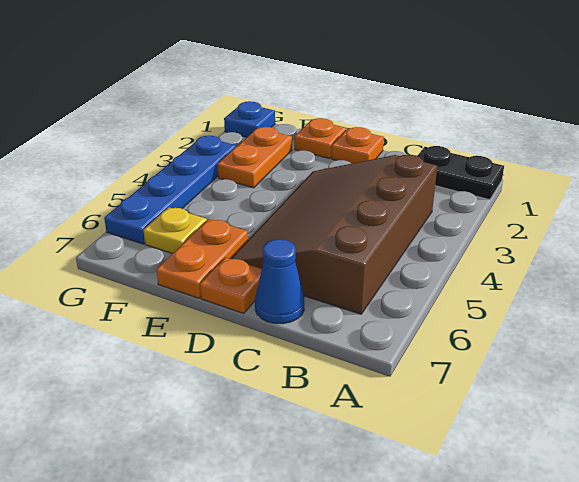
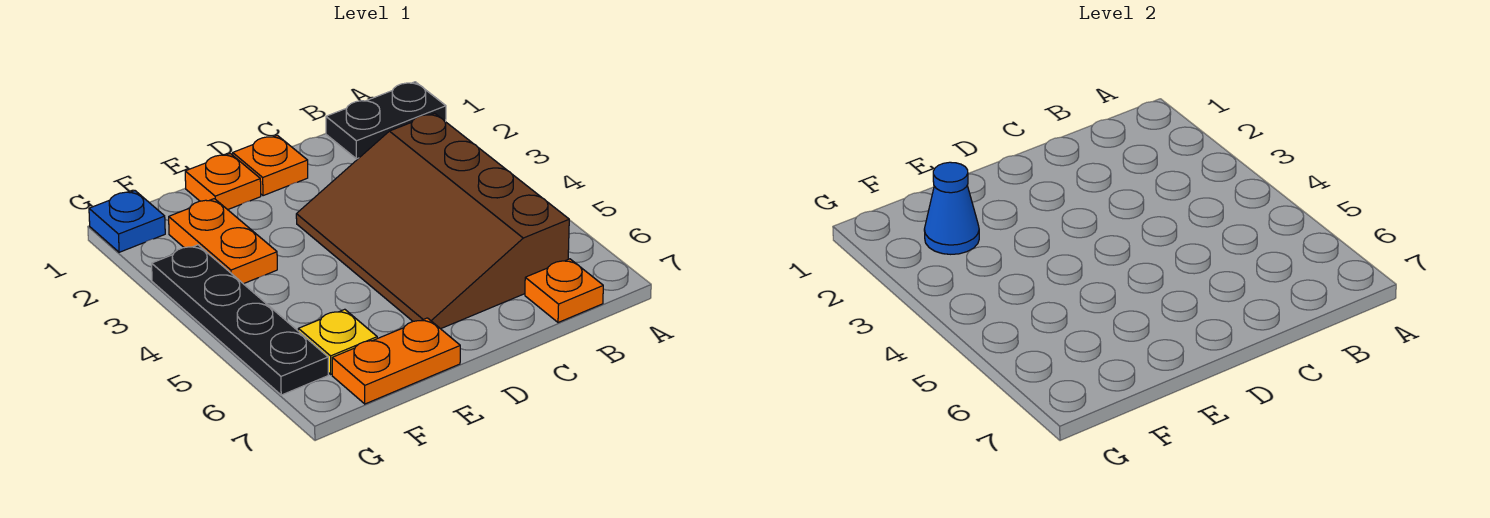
blue 1x1 cone [255,239,304,324] -> blue 1x1 cone moved to [924,162,979,254]
orange 1x1 plate [200,257,262,314] -> orange 1x1 plate moved to [525,259,603,323]
orange 1x2 plate [157,219,248,298] -> orange 1x2 plate turned to [332,318,460,404]
blue 1x4 plate [104,135,236,244] -> black 1x4 plate [152,245,328,395]

